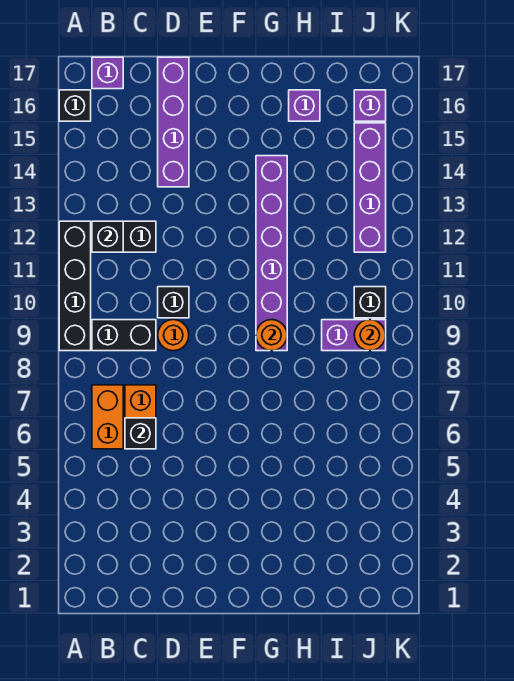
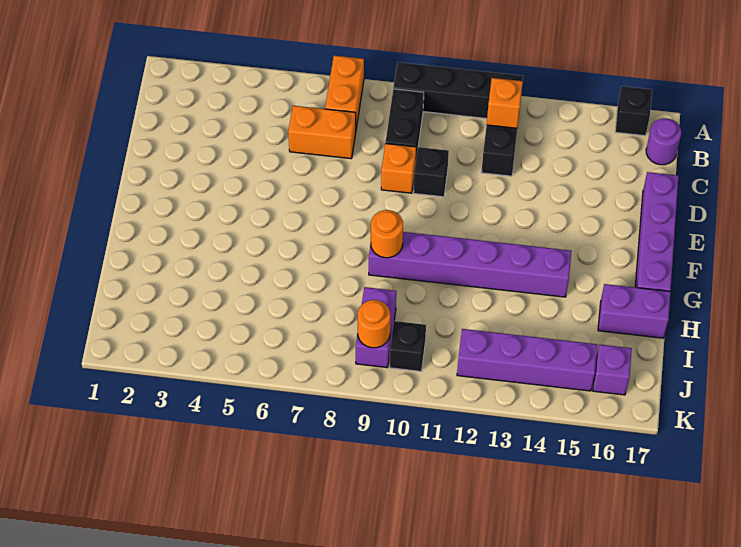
orange 1x2 brick [92,385,123,449] -> orange 1x2 brick turned to [325,56,364,128]
black 1x1 brick [92,221,123,252] -> orange 1x1 brick [487,78,523,128]
purple 1x1 brick [92,57,123,89] -> purple 1x1 round brick [646,118,682,165]
black 1x1 brick [125,418,156,449] -> none
orange 1x1 round brick [158,320,189,351] -> orange 1x1 brick [381,144,416,193]
purple 1x4 brick [158,57,189,187] -> purple 1x4 brick turned to [635,172,679,291]
purple 1x1 brick [289,90,320,121] -> purple 1x2 brick [598,284,671,338]

